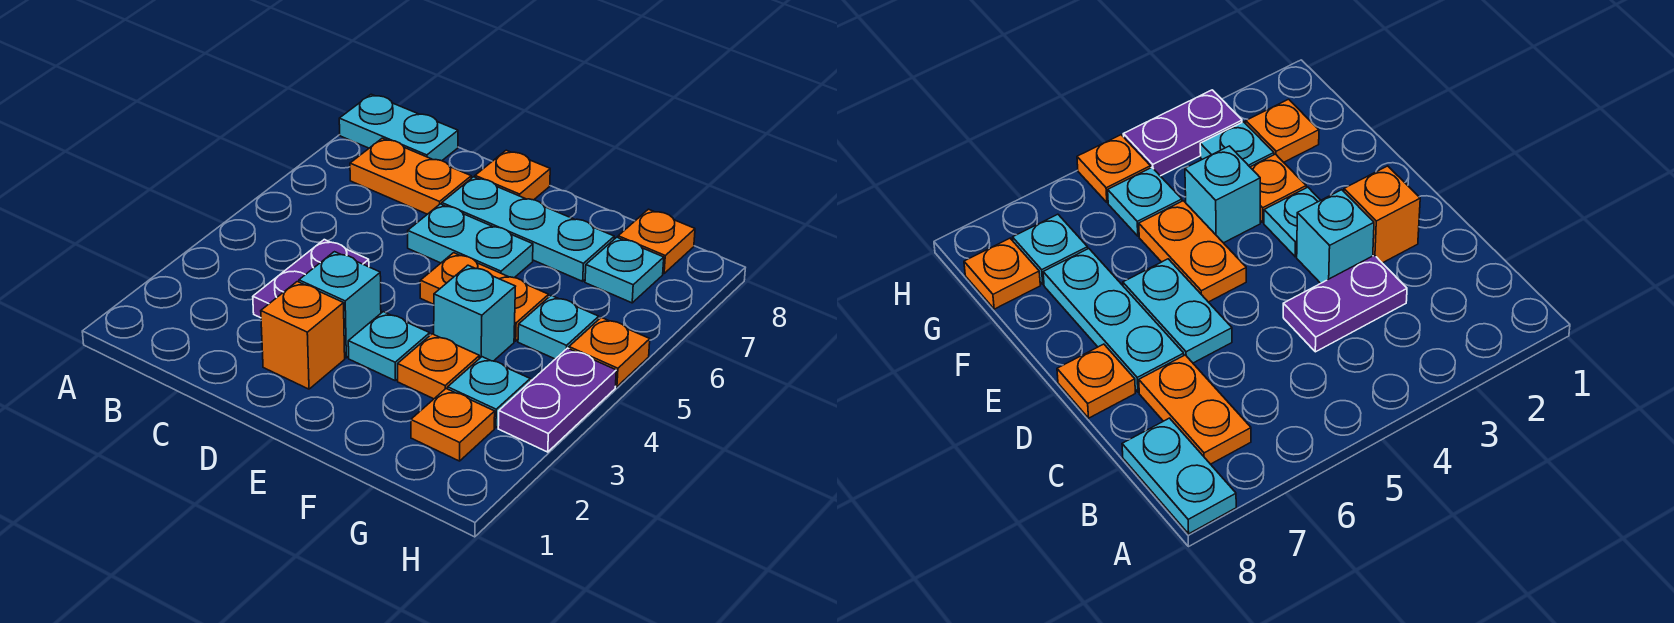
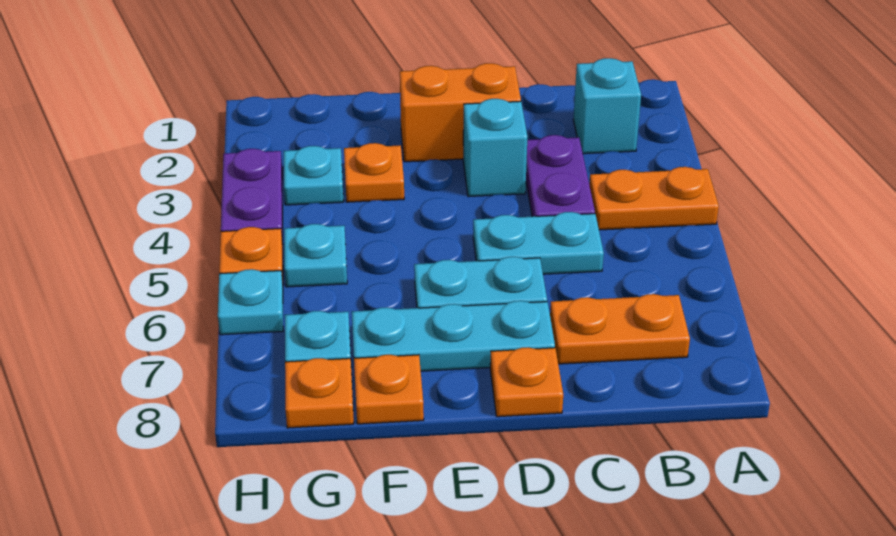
cyan 1x2 plate [339,94,458,161] -> cyan 1x2 plate moved to [473,212,604,274]
orange 1x1 brick [261,282,345,389] -> orange 1x2 brick [400,63,521,162]
cyan 1x1 plate [348,312,430,380] -> cyan 1x1 plate moved to [218,269,283,335]
orange 1x2 plate [420,253,549,341] -> orange 1x2 plate moved to [589,167,719,230]
cyan 1x1 brick [434,265,516,361] -> cyan 1x1 brick moved to [573,58,641,154]
orange 1x1 plate [411,389,495,461] -> orange 1x1 plate moved to [354,355,424,424]

